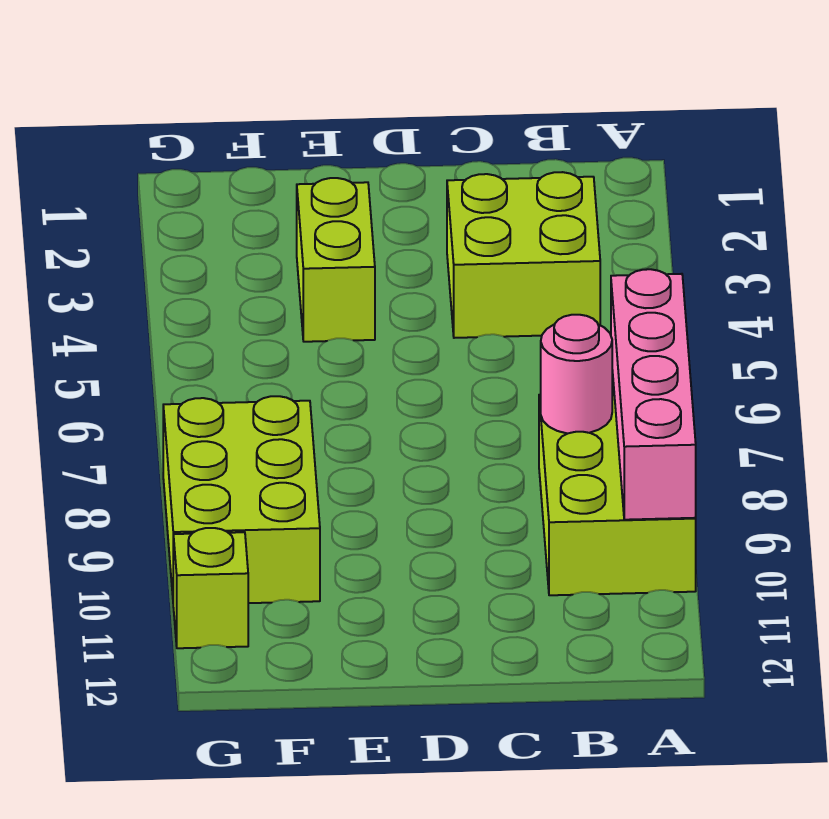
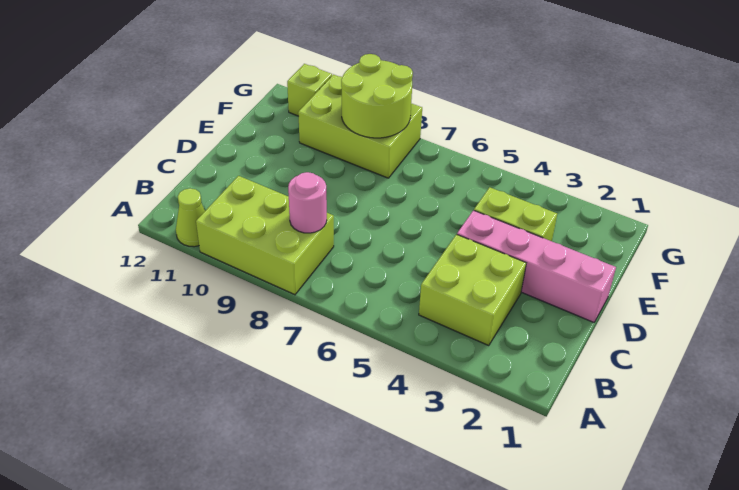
pink 1x4 brick [611,269,696,520] -> pink 1x4 brick moved to [457,210,616,322]
none -> lime 1x1 cone [176,188,205,247]
none -> lime 2x2 round brick [341,54,413,138]

